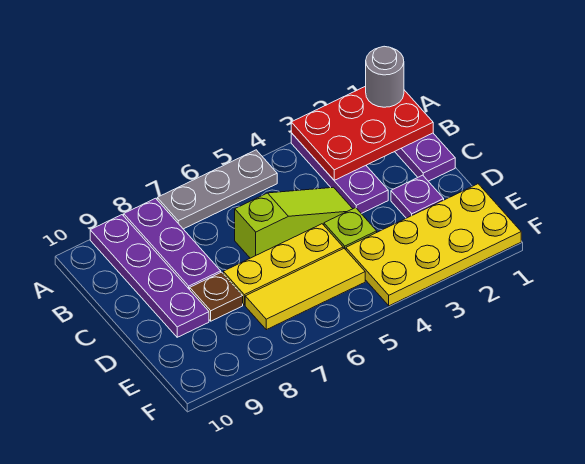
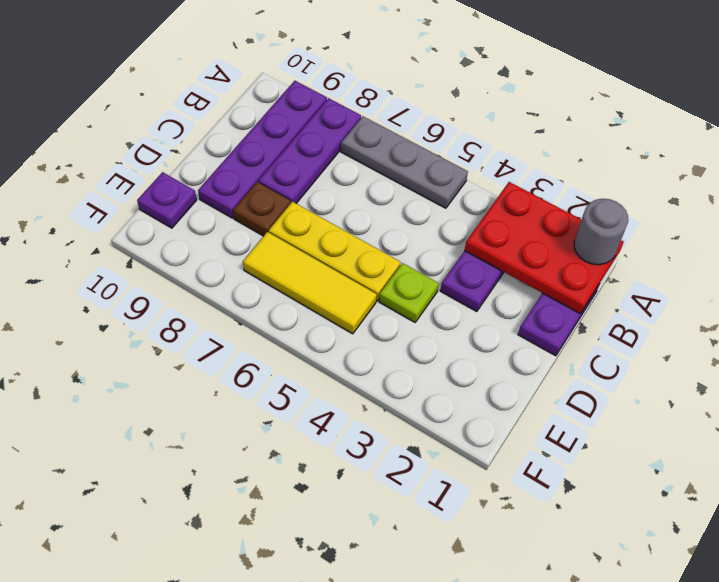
lime 1x3 slope [235,187,353,258] -> none
purple 1x1 plate [391,175,444,218] -> purple 1x1 plate moved to [137,172,197,228]
yellow 2x4 plate [346,184,521,306] -> none

